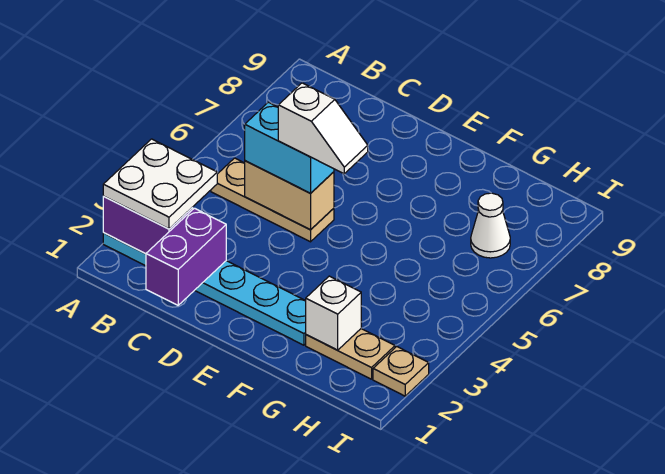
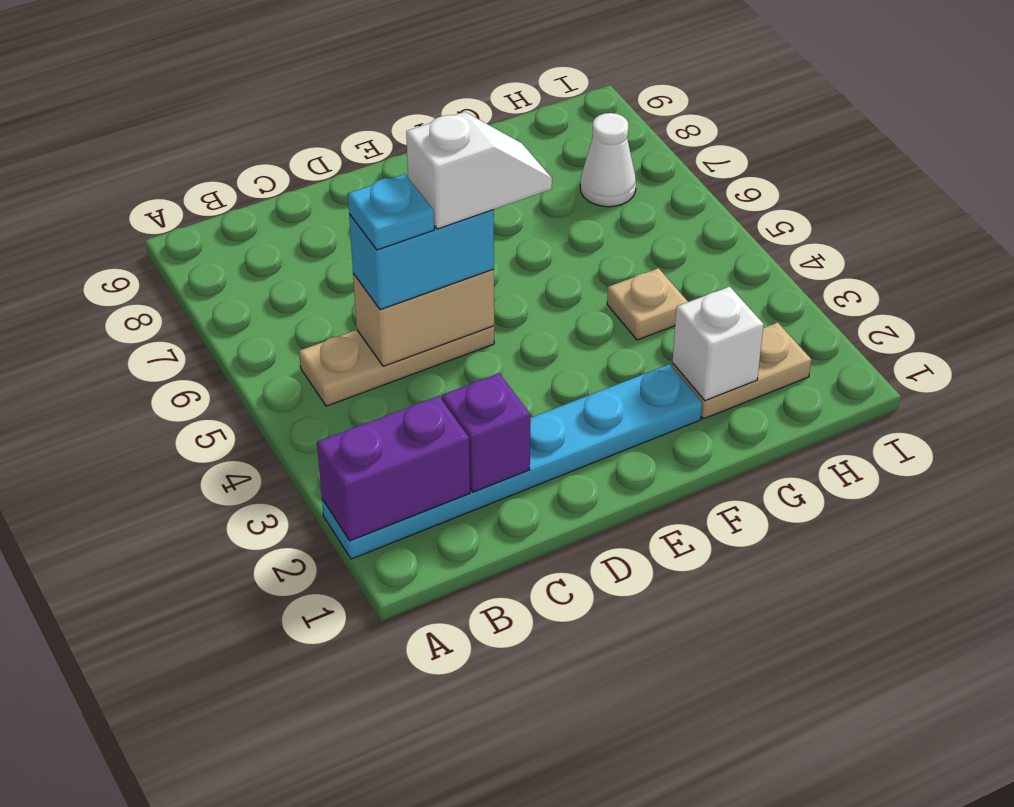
white 2x2 plate [103,139,217,229] -> none
purple 1x2 brick [146,208,226,305] -> purple 1x1 brick [442,373,530,492]
none -> cyan 1x1 plate [348,174,434,250]
tan 1x1 plate [373,347,429,396] -> tan 1x1 plate moved to [607,268,688,340]

